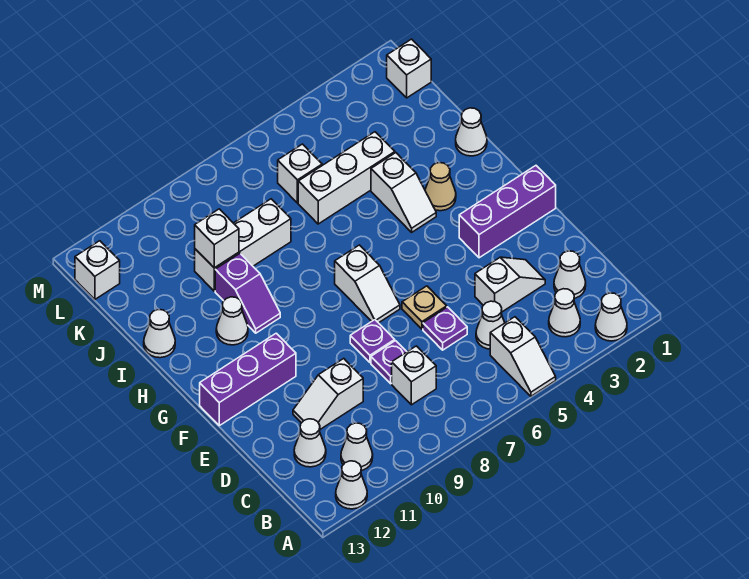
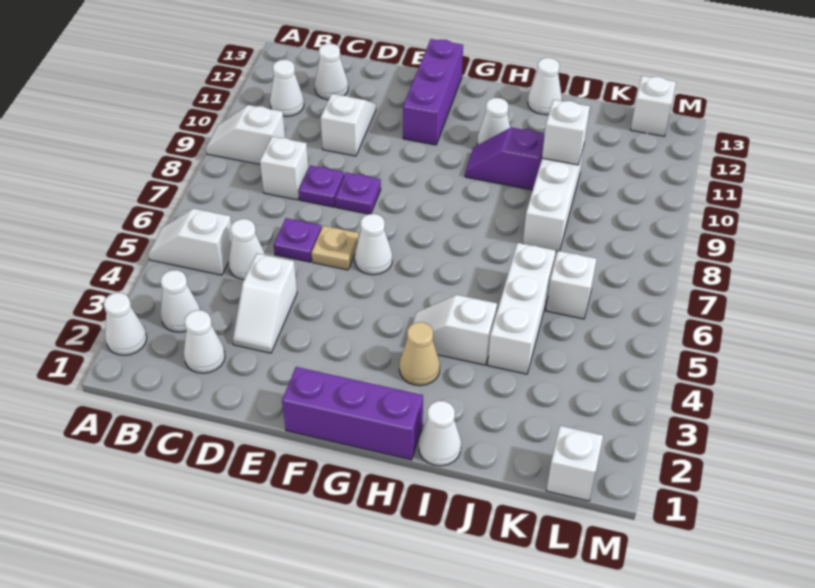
white 1x1 cone [336,461,367,509] -> white 1x1 cone moved to [355,214,392,275]
purple 1x3 brick [459,166,556,258] -> purple 1x3 brick turned to [282,367,423,460]
white 1x2 slope [335,245,400,323] -> white 1x2 slope moved to [206,105,285,165]

